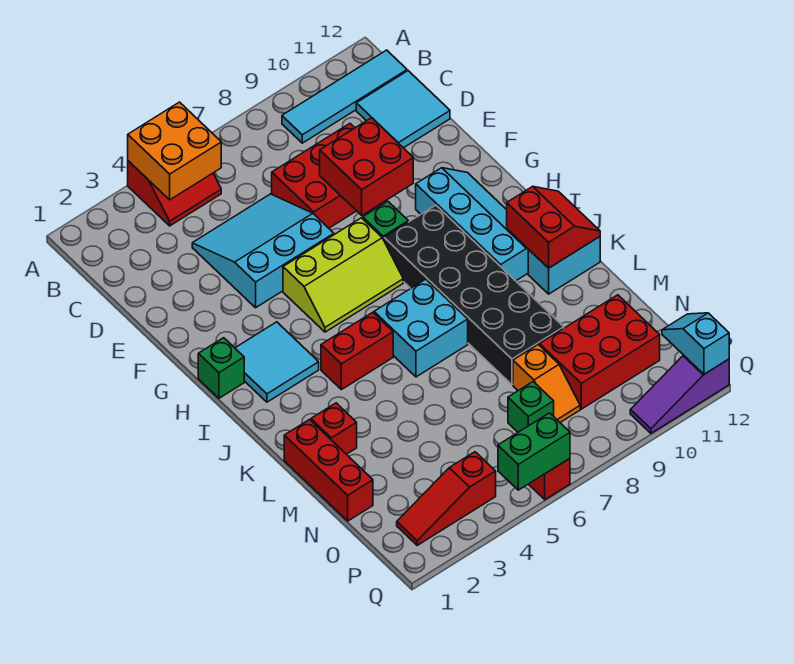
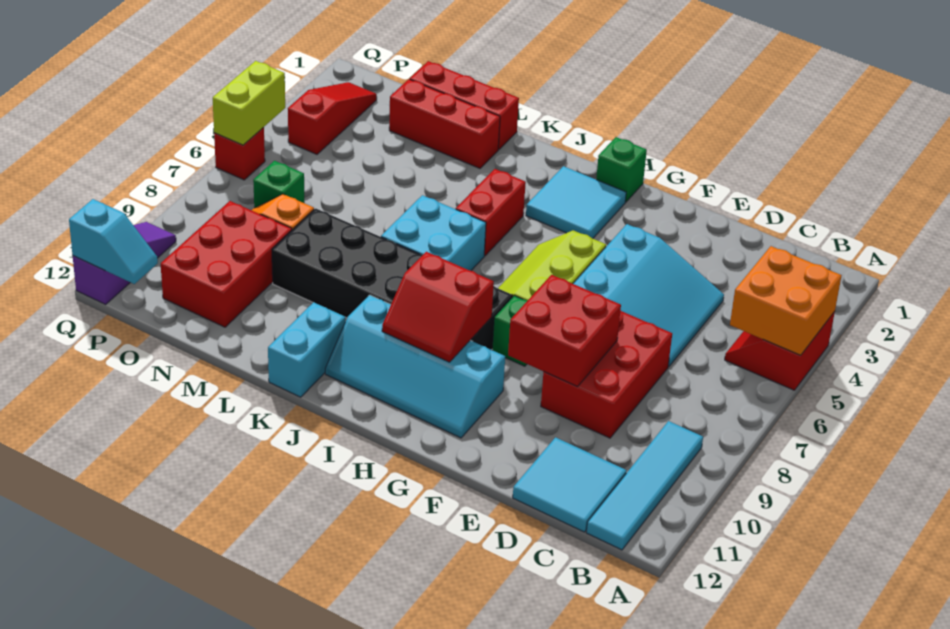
red 2x2 slope [507,186,600,268] -> red 2x2 slope moved to [382,252,494,362]
red 1x1 brick [311,403,357,454] -> red 1x3 brick [389,79,500,168]
green 1x2 brick [498,413,570,490] -> lime 1x2 brick [213,61,285,145]

